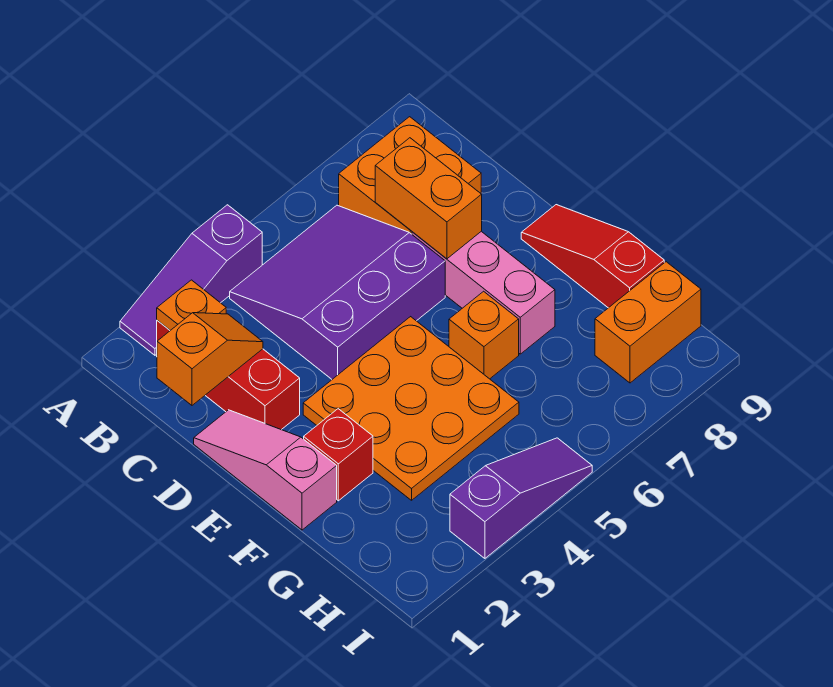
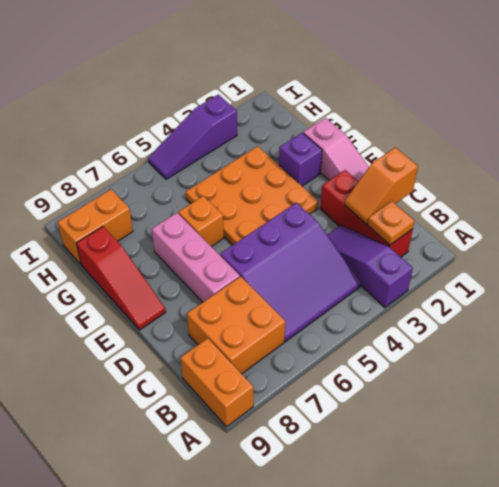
purple 1x3 slope [120,205,262,355] -> purple 1x3 slope turned to [327,225,413,308]
orange 1x2 brick [375,138,482,259] -> orange 1x2 brick moved to [181,338,253,427]
red 1x1 brick [304,409,373,501] -> purple 1x1 brick [279,133,322,186]

